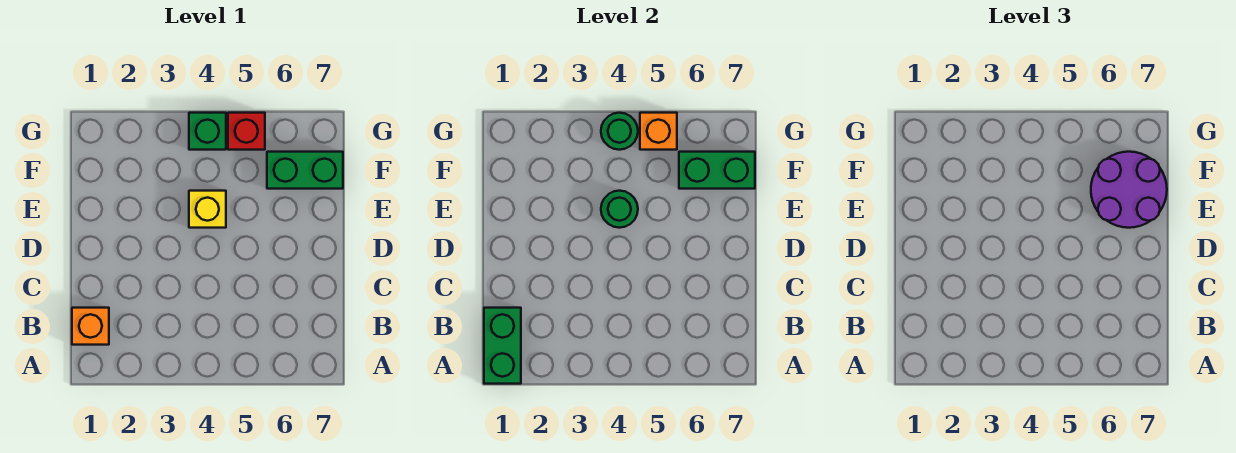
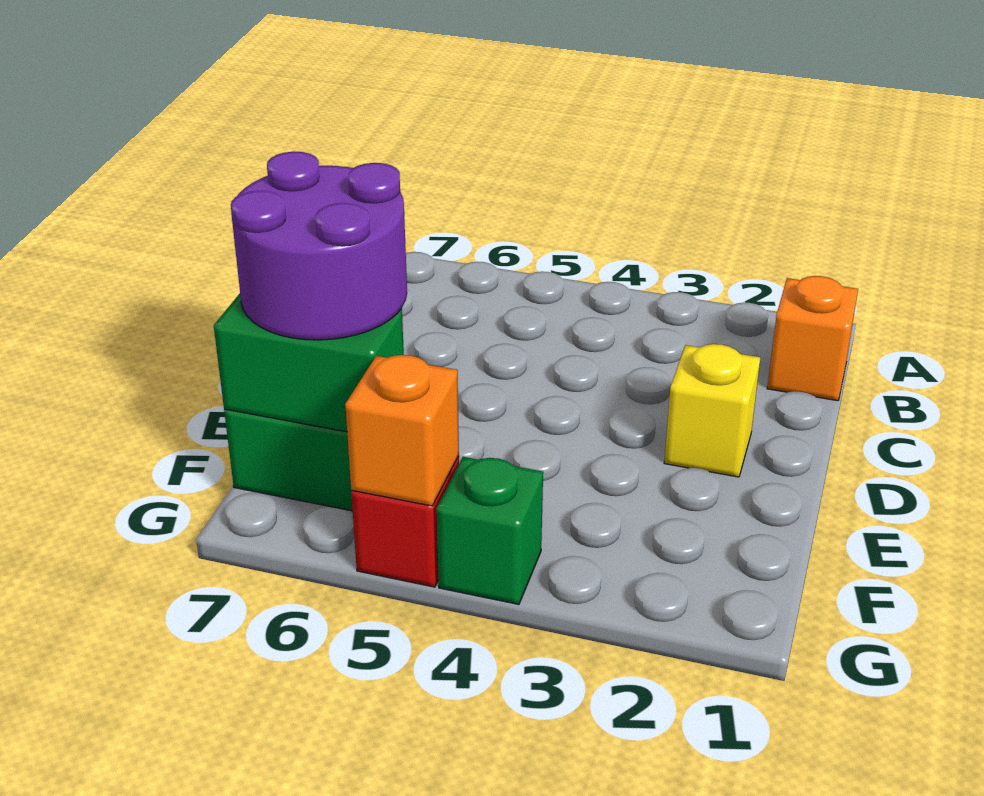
green 1x2 brick [484,308,521,384] -> none
yellow 1x1 brick [189,191,226,228] -> yellow 1x1 brick moved to [664,344,760,477]
green 1x1 round brick [601,191,638,228] -> none
green 1x1 round brick [601,113,638,150] -> none

